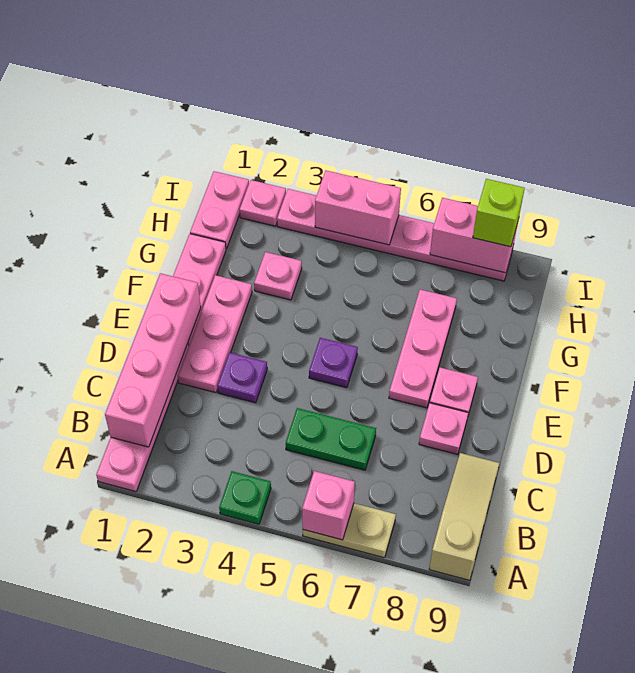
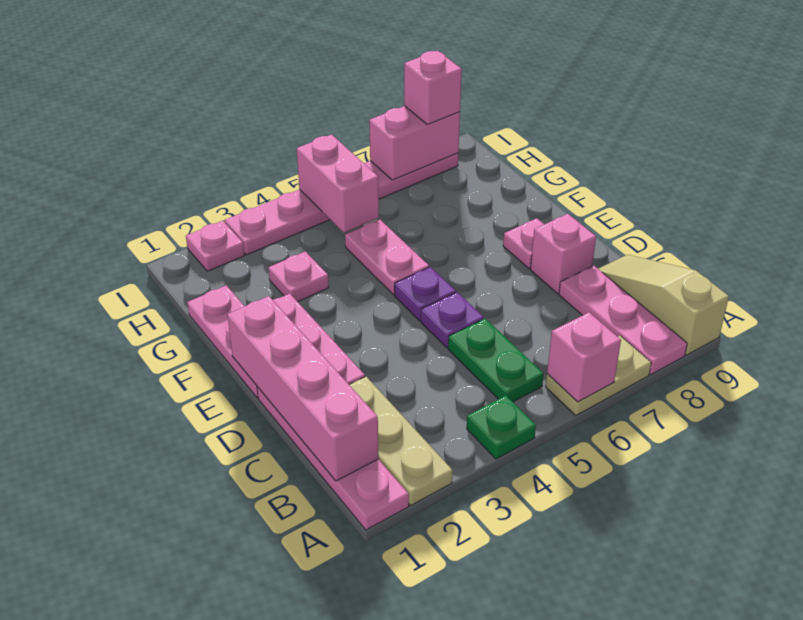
none -> tan 1x3 plate [350,377,453,505]
green 1x2 plate [286,408,376,470] -> green 1x2 plate turned to [448,319,544,402]
purple 1x1 plate [217,352,267,403] -> purple 1x1 plate moved to [421,292,484,348]
pink 1x1 plate [419,403,468,454] -> pink 1x1 brick [531,214,596,293]
pink 1x3 plate [389,290,457,408] -> pink 1x3 plate moved to [559,266,687,375]
pink 1x2 plate [190,171,249,249] -> pink 1x2 plate moved to [345,219,429,295]
pink 1x2 brick [315,170,401,245] -> pink 1x2 brick turned to [297,134,379,233]
lime 1x1 brick [473,179,525,247] -> pink 1x1 brick [404,51,462,124]

